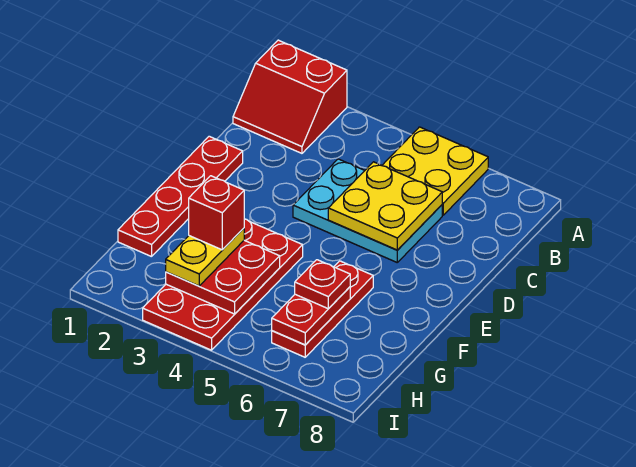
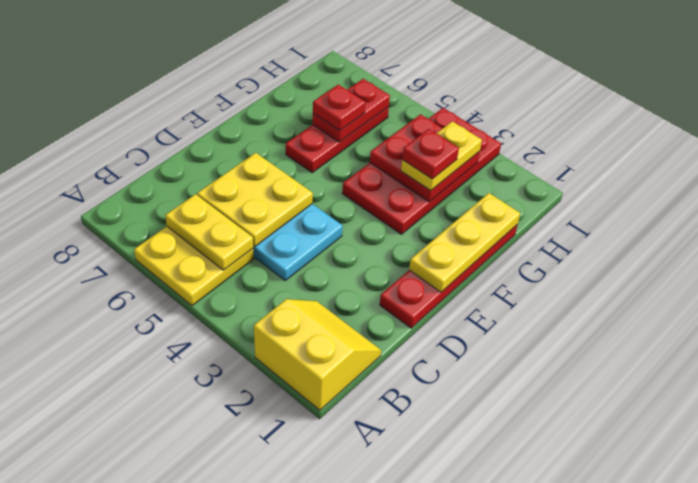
red 2x2 slope [233,40,347,153] -> yellow 2x2 slope [254,299,381,410]
none -> yellow 1x2 plate [165,194,253,270]
none -> yellow 1x3 plate [409,193,520,292]
red 1x1 brick [189,176,244,250] -> red 1x1 plate [402,129,459,179]

